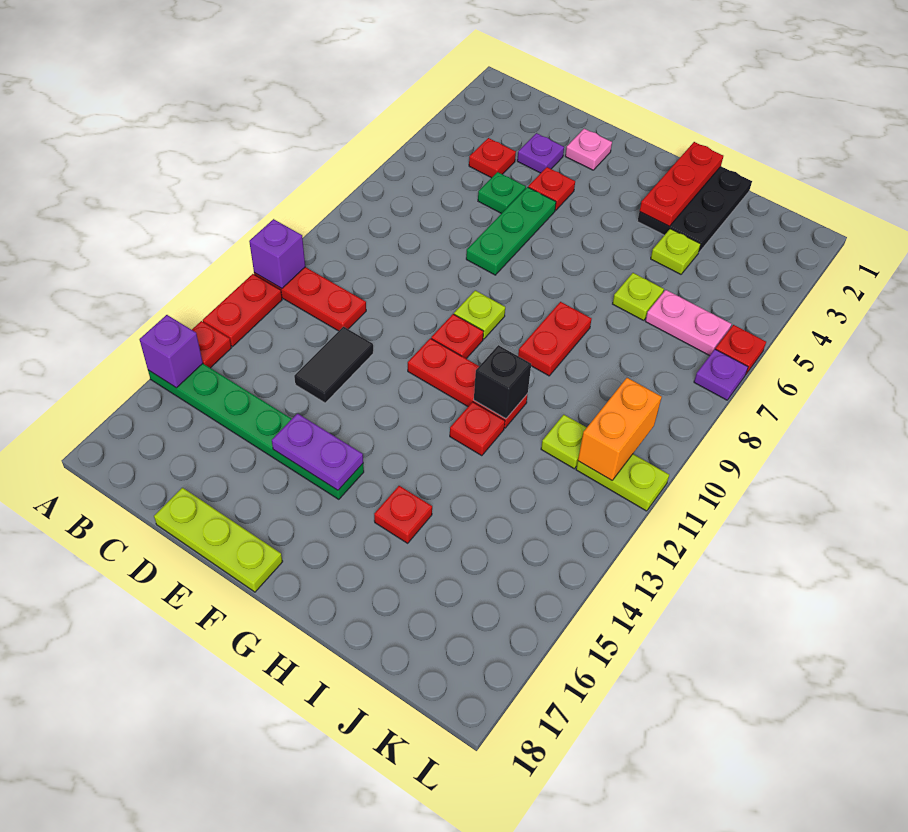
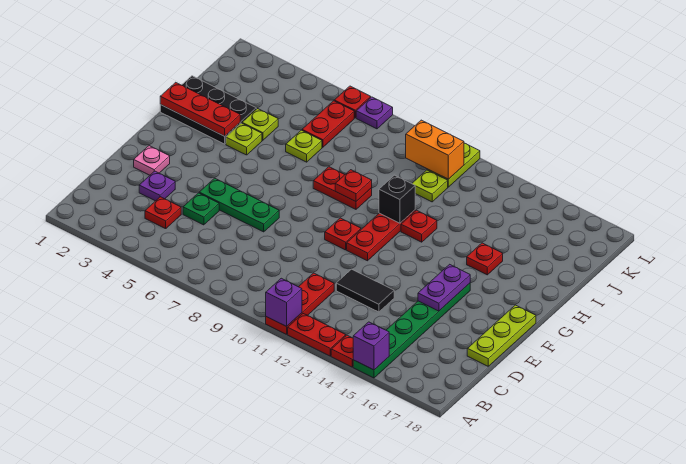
red 1x1 plate [528,167,575,211] -> red 1x1 plate moved to [335,170,372,202]
lime 1x1 plate [454,290,505,339] -> lime 1x1 plate moved to [226,123,262,155]
pink 1x2 plate [645,290,731,356] -> red 1x2 plate [302,101,354,147]

